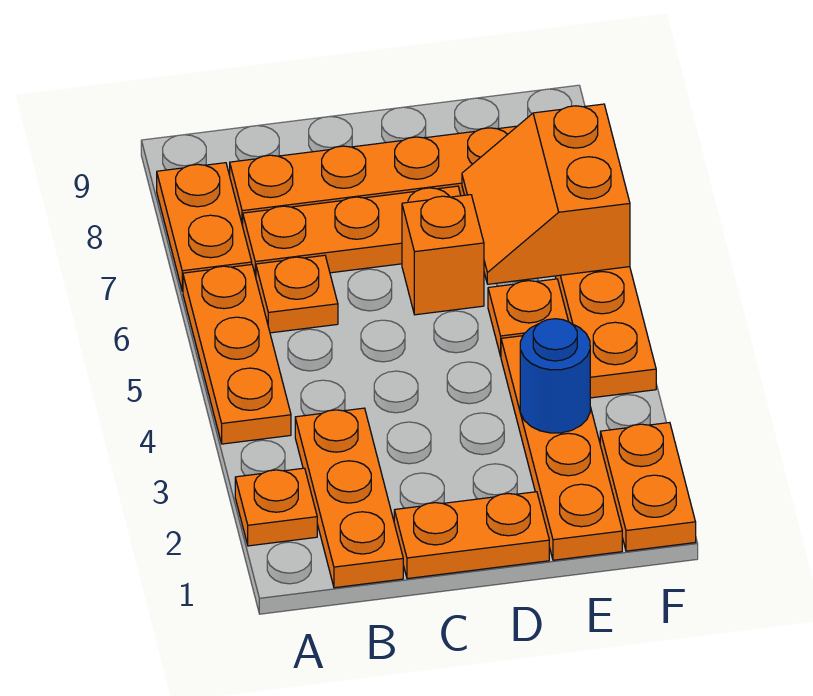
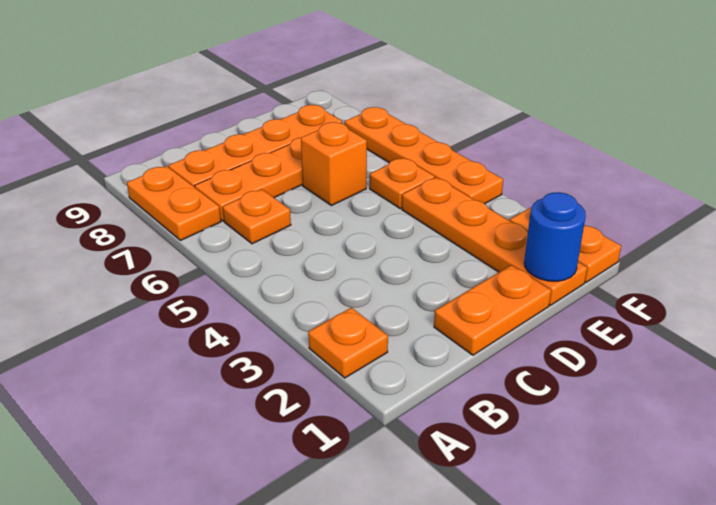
orange 1x3 plate [183,265,291,444] -> none
orange 1x3 plate [295,408,403,588] -> none
blue 1x1 round brick [520,319,590,433] -> blue 1x1 round brick moved to [524,192,586,281]
orange 2x2 slope [462,104,630,284] -> none

